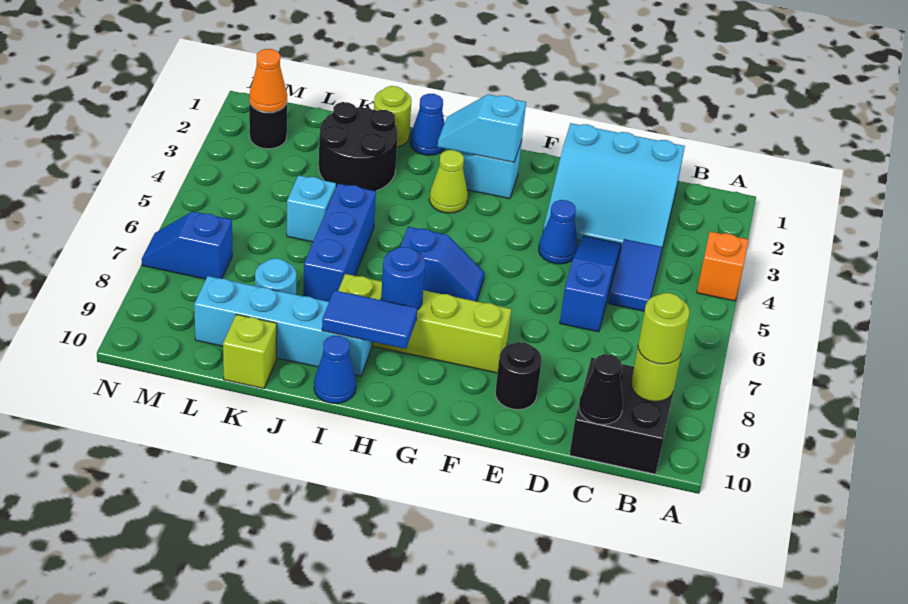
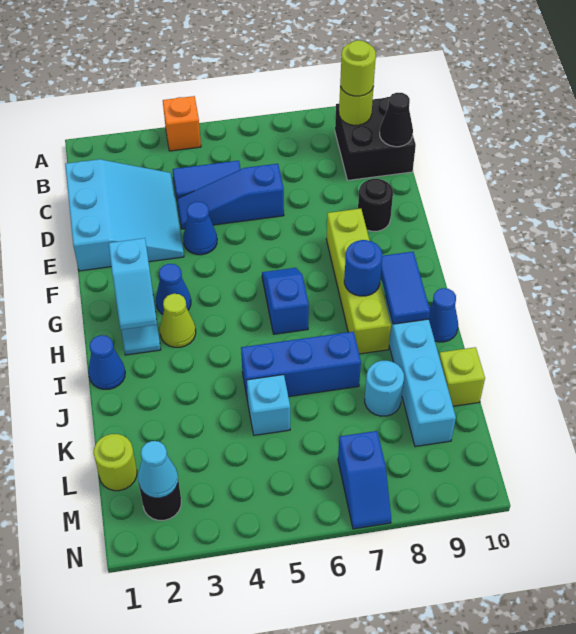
none -> blue 1x1 cone [156,264,191,314]
lime 1x1 round brick [374,86,412,147] -> lime 1x1 round brick moved to [94,434,137,491]
black 2x2 round brick [319,102,398,191] -> none
orange 1x1 cone [249,49,287,112] -> cyan 1x1 cone [138,441,178,498]

